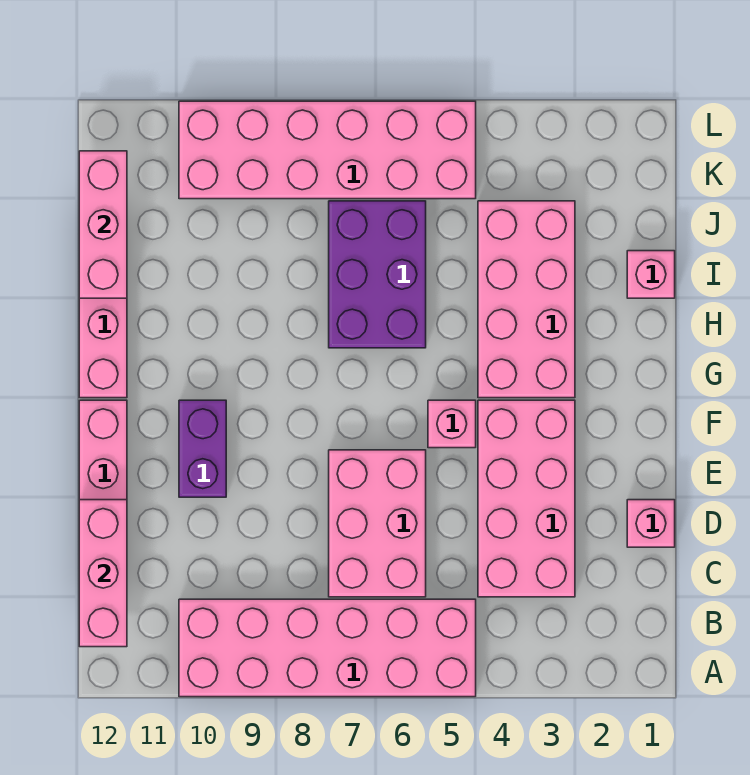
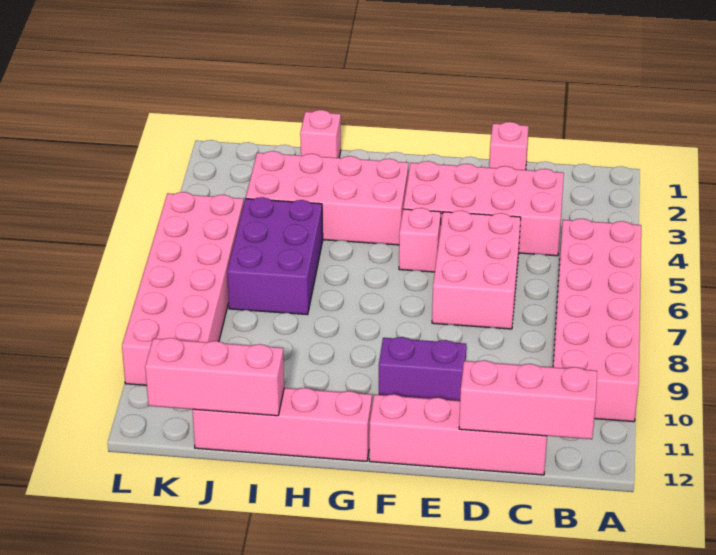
pink 2x3 brick [329,450,426,597] -> pink 2x3 brick turned to [432,211,521,329]
purple 2x3 brick [329,201,426,348] -> purple 2x3 brick turned to [227,197,323,315]

